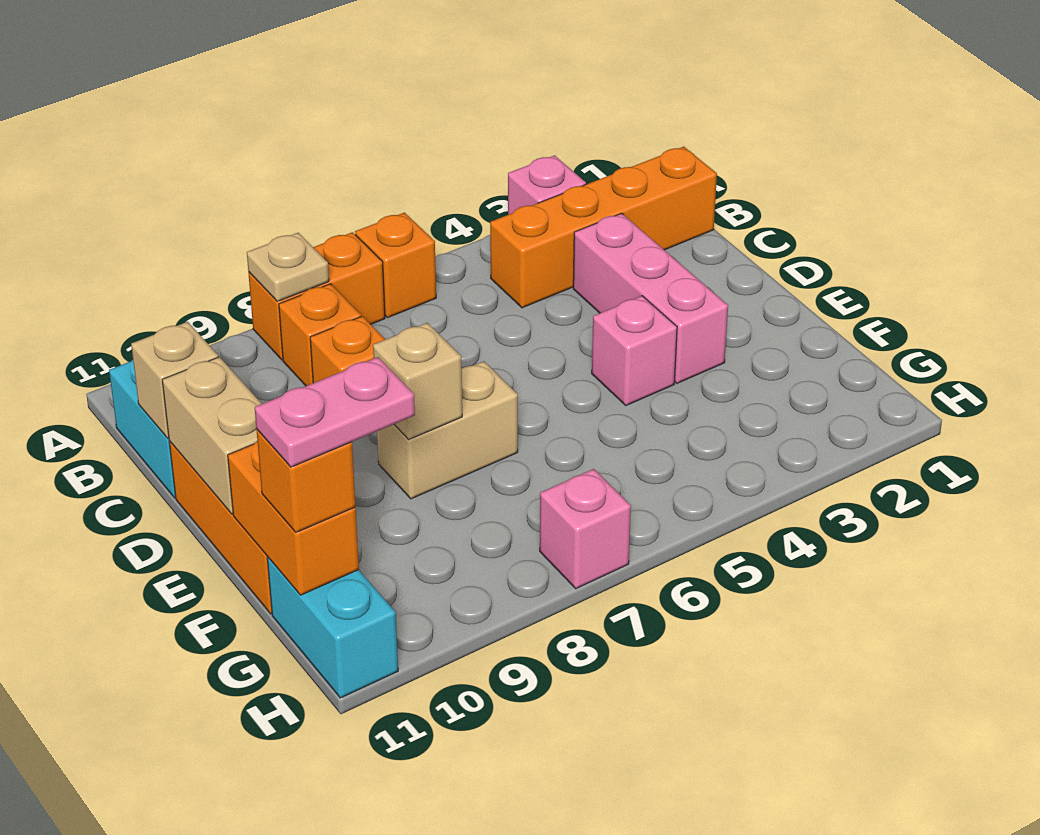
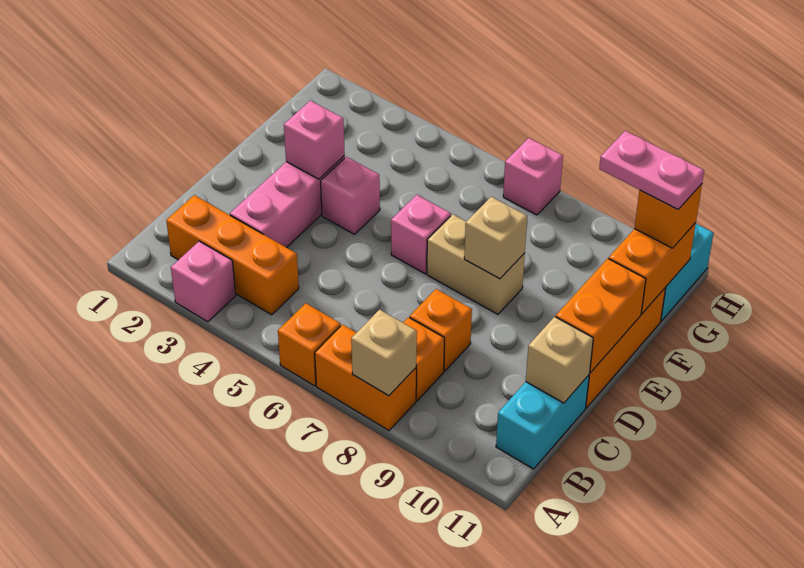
tan 1x1 plate [247,233,329,301] -> tan 1x1 brick [351,309,417,396]
orange 1x4 brick [490,147,717,308] -> orange 1x3 brick [166,195,299,315]
tan 1x2 brick [162,357,262,514] -> orange 1x2 brick [556,259,646,373]
none -> pink 1x1 brick [284,101,345,179]
none -> pink 1x1 brick [391,195,451,274]

